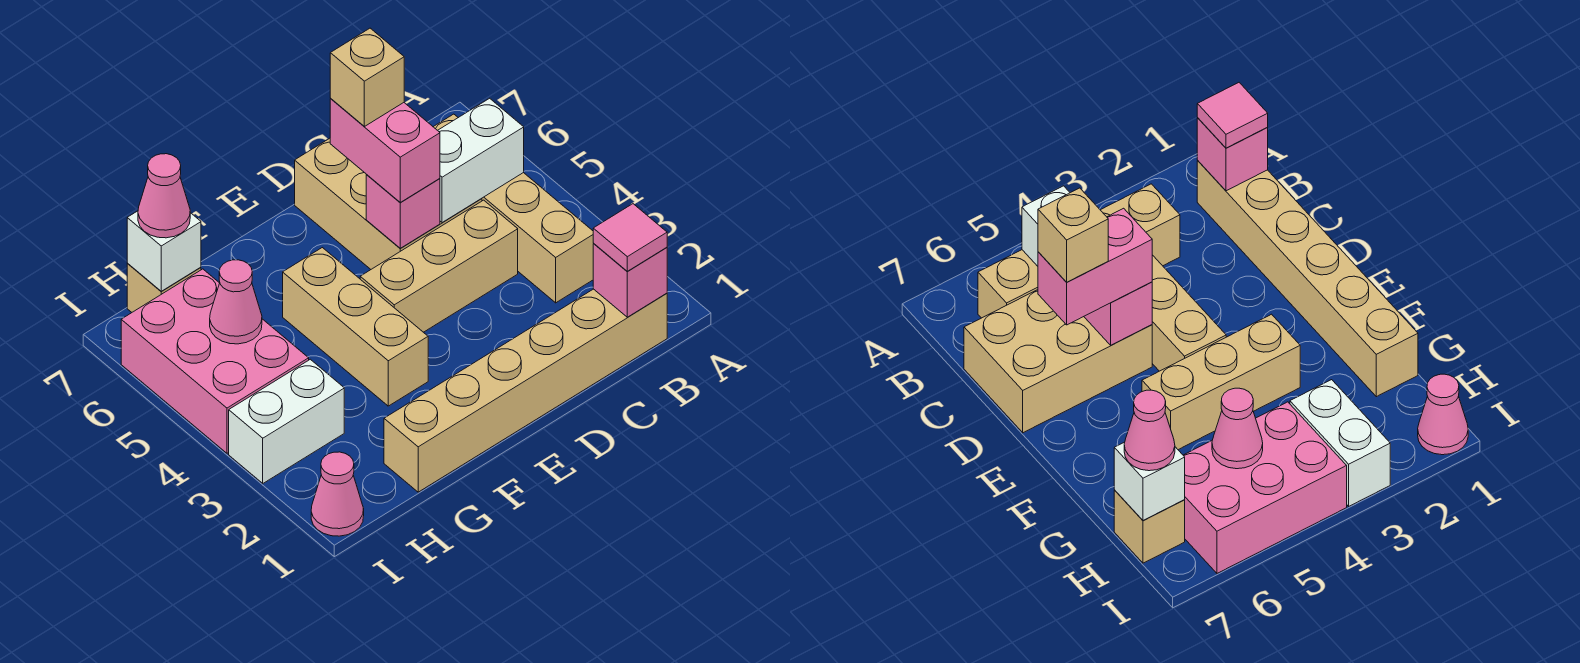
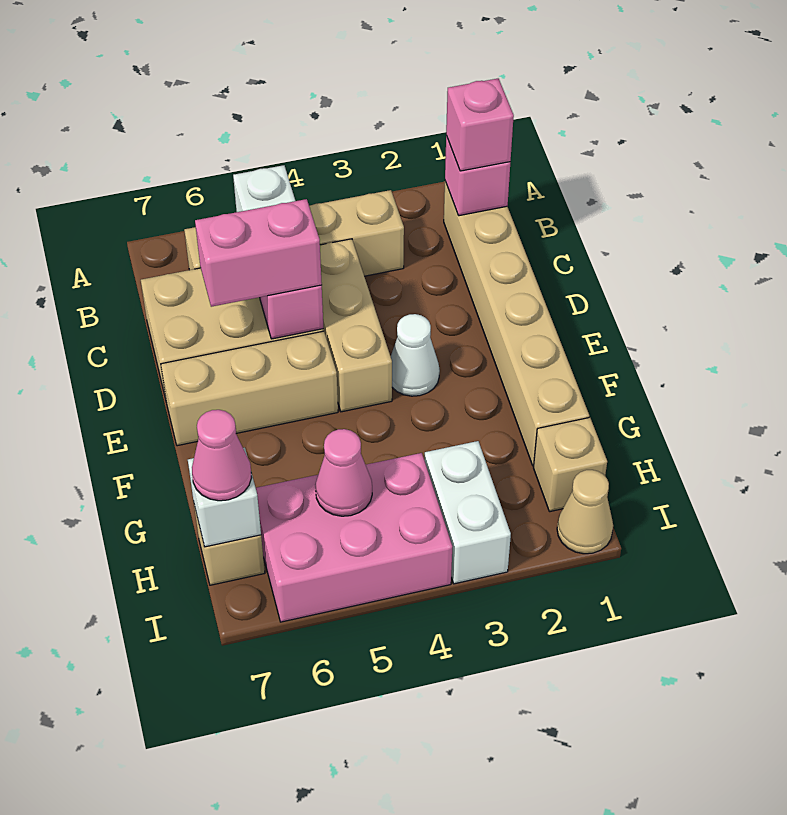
pink 1x1 tile [593,204,667,271] -> pink 1x1 brick [446,79,514,171]
tan 1x1 brick [330,28,404,126] -> tan 1x1 brick moved to [534,418,607,512]
none -> white 1x1 cone [391,314,440,396]
tan 1x3 brick [283,248,428,406] -> tan 1x3 brick moved to [161,331,338,446]
pink 1x1 cone [311,452,364,536] -> tan 1x1 cone [557,470,613,554]

